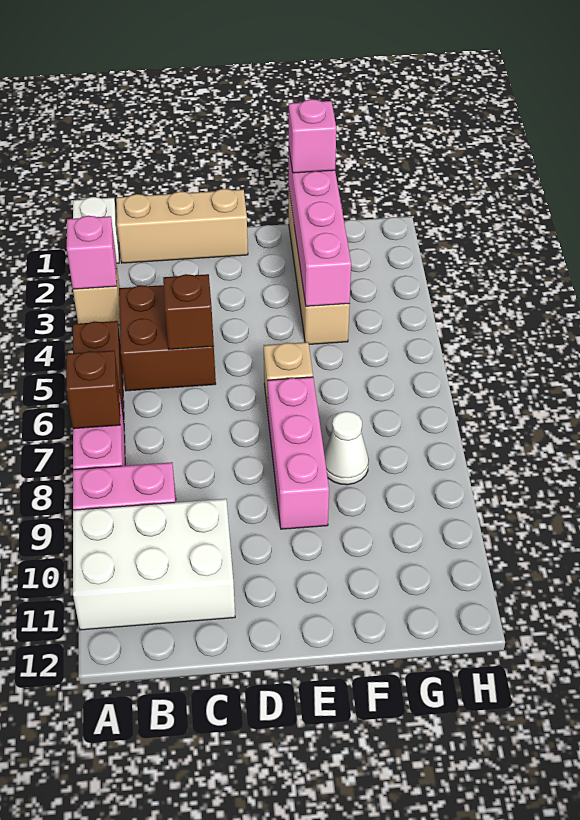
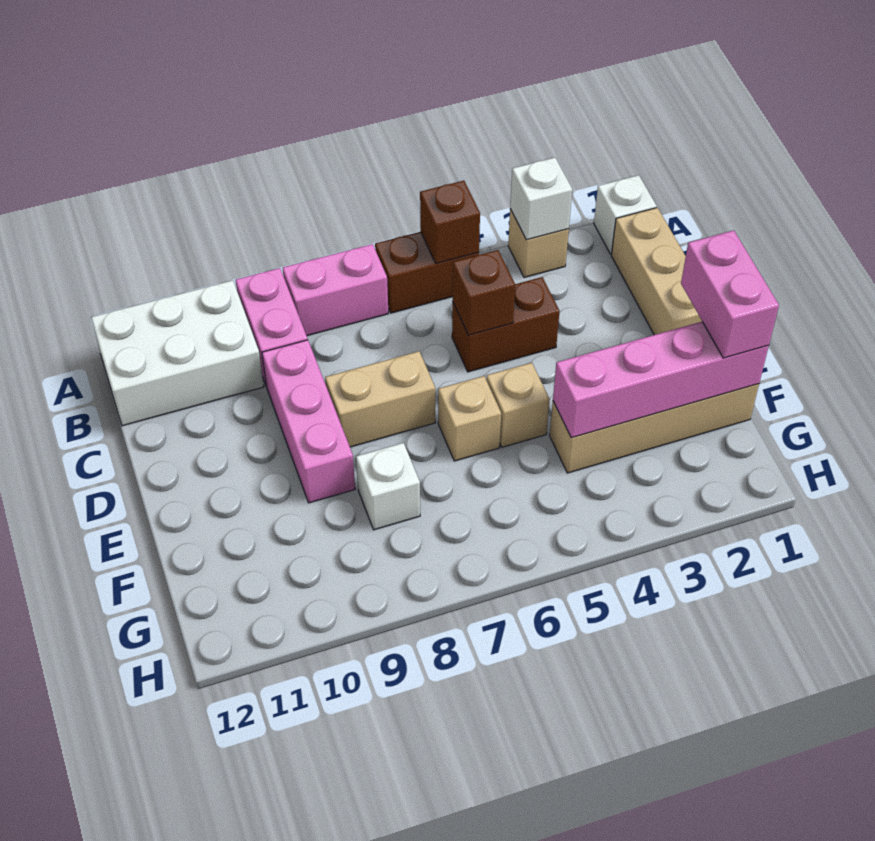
pink 1x1 brick [67,216,117,289] -> white 1x1 brick [510,157,572,240]
brown 1x1 brick [66,350,120,429] -> brown 1x1 brick moved to [420,181,480,263]
white 2x3 brick [73,499,235,630] -> white 2x3 brick turned to [91,280,264,426]
brown 2x2 brick [119,285,216,391] -> brown 1x2 brick [452,277,560,372]
none -> tan 1x2 brick [325,351,435,447]
none -> tan 1x1 brick [486,363,550,447]
pink 1x3 brick [268,377,329,529] -> pink 1x3 brick turned to [262,340,355,503]
pink 1x1 brick [289,99,336,173] -> pink 1x2 brick [681,230,779,358]
white 1x1 cone [324,411,369,485] -> white 1x1 brick [356,443,420,530]

